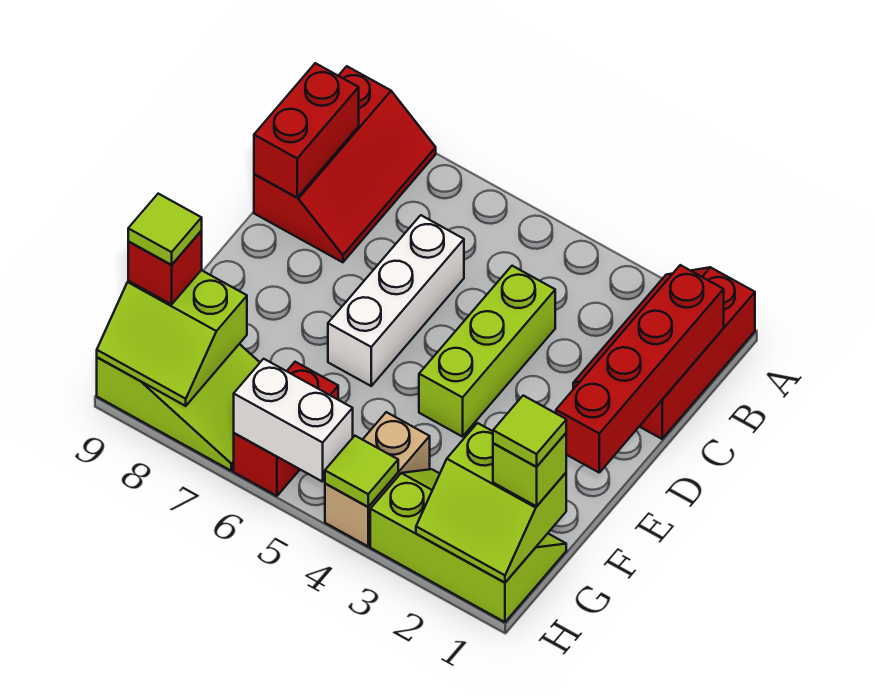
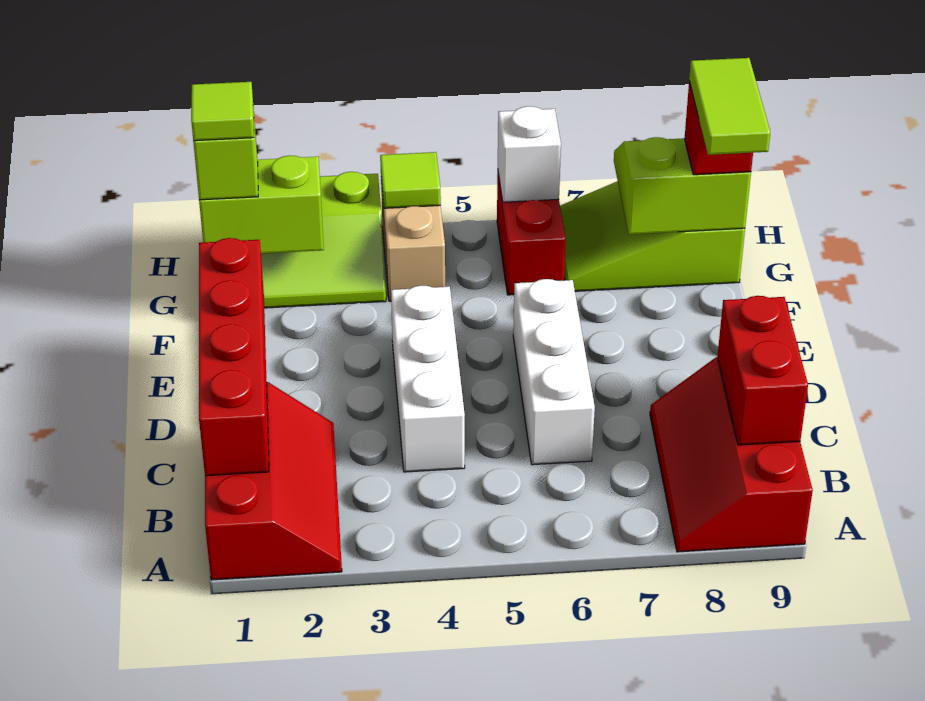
lime 1x3 brick [419,266,555,437] -> white 1x3 brick [391,285,465,472]
lime 1x1 tile [128,194,202,265] -> lime 1x2 tile [689,58,770,155]
white 1x2 brick [234,359,353,482] -> white 1x1 brick [498,106,561,202]

